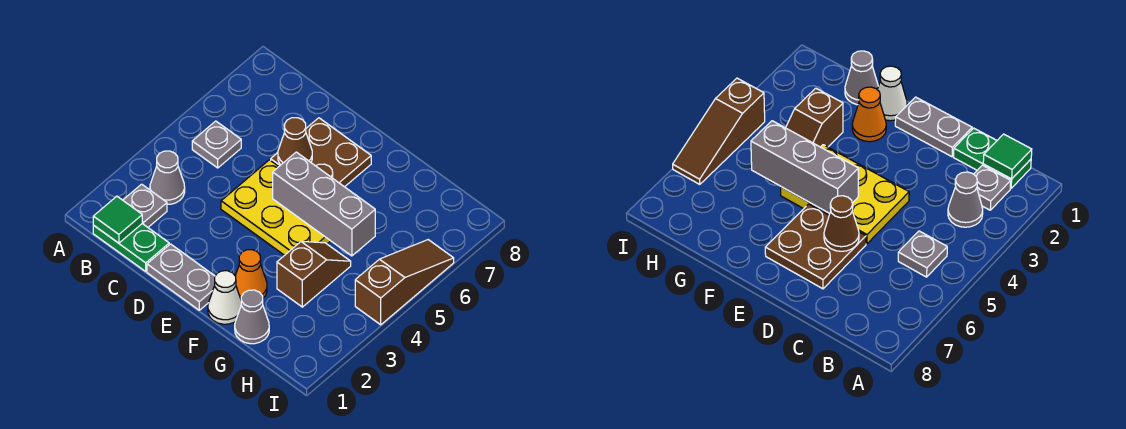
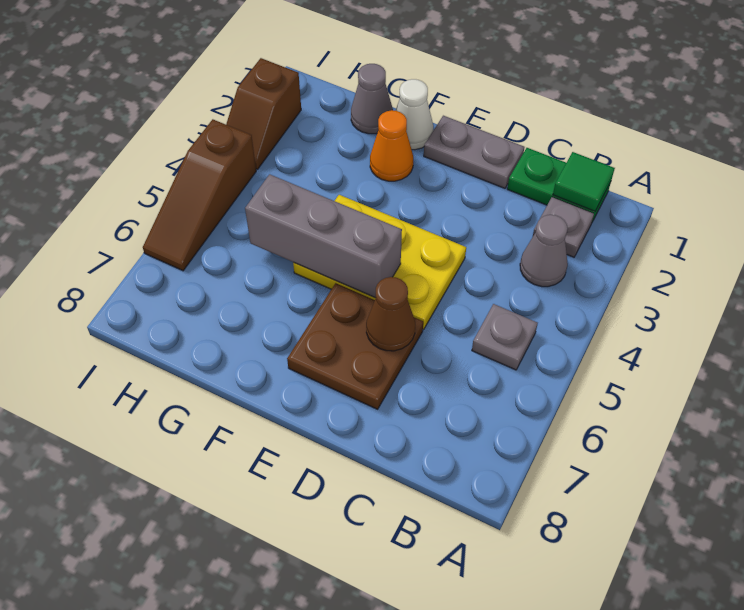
brown 1x2 slope [277,241,351,307] -> brown 1x2 slope moved to [226,58,301,169]

